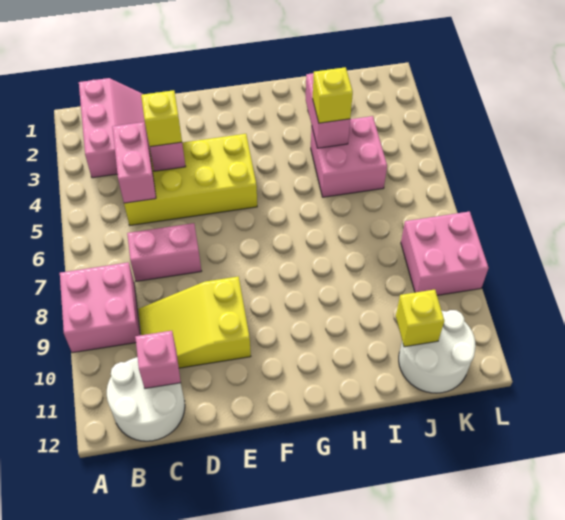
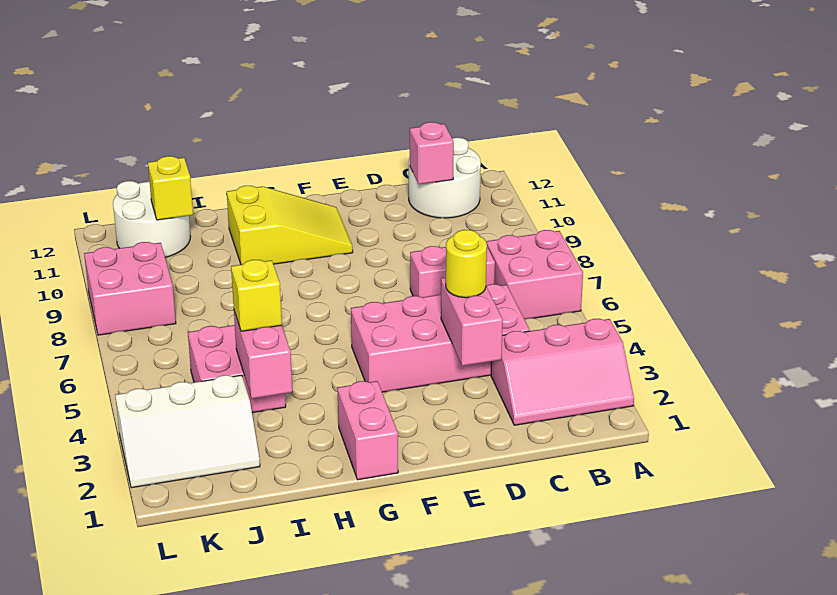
pink 2x2 brick [60,262,140,353] -> pink 2x2 brick moved to [486,230,583,319]
pink 2x3 slope [79,78,147,178] -> pink 2x3 slope turned to [491,319,634,425]
yellow 2x4 brick [124,134,257,225] -> pink 2x4 brick [351,284,530,392]
pink 1x2 brick [112,122,156,203] -> pink 1x2 brick moved to [337,381,398,480]
yellow 2x3 slope [138,277,251,368] -> yellow 2x3 slope moved to [227,186,353,265]
yellow 1x1 brick [141,90,182,147] -> yellow 1x1 round brick [446,230,487,298]
none -> white 2x3 slope [115,375,260,488]

